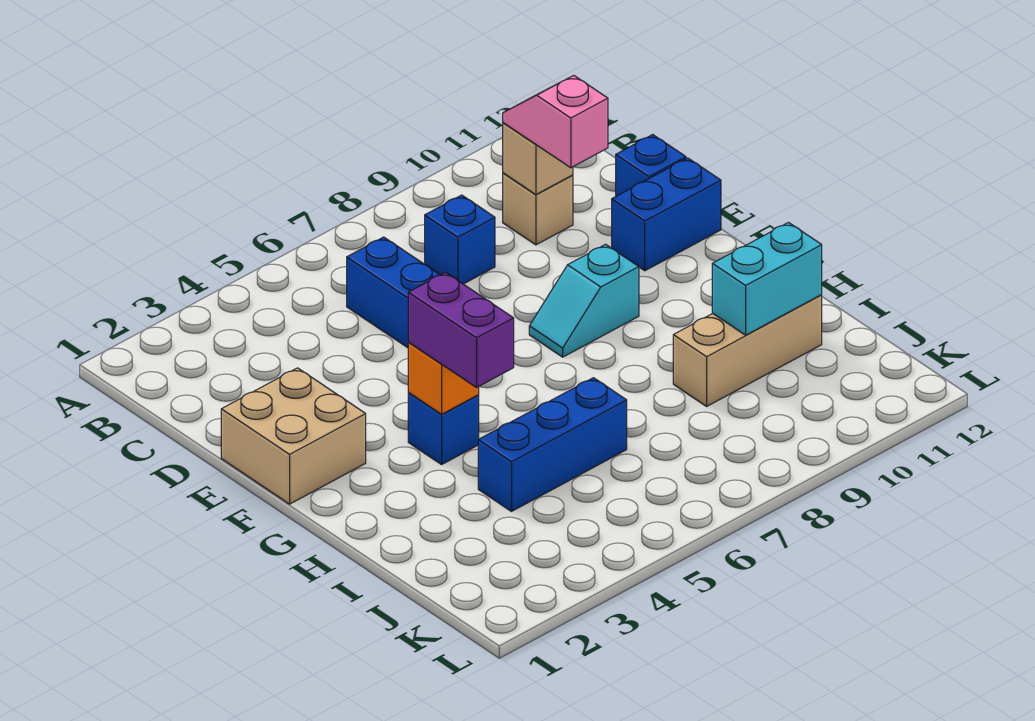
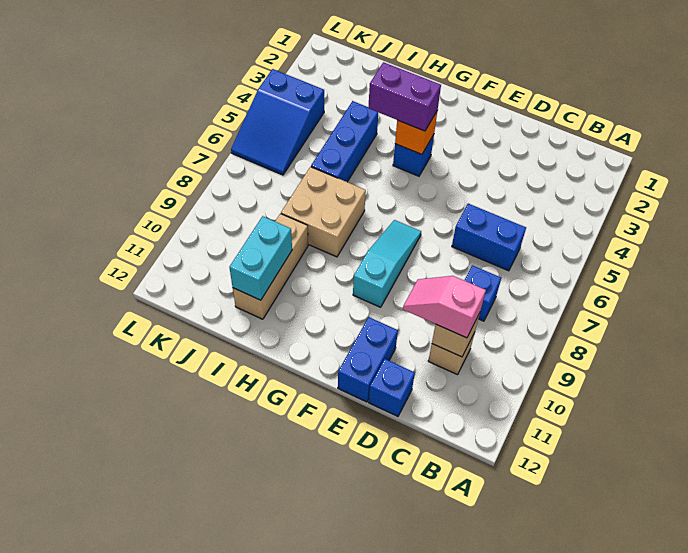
pink 1x2 slope [503,76,608,168] -> pink 1x2 slope turned to [403,276,486,338]
tan 2x2 brick [221,368,366,504] -> tan 2x2 brick moved to [281,167,366,257]
cyan 1x2 slope [529,244,639,357] -> cyan 1x3 slope [353,220,421,307]
none -> blue 2x3 slope [231,69,324,175]

